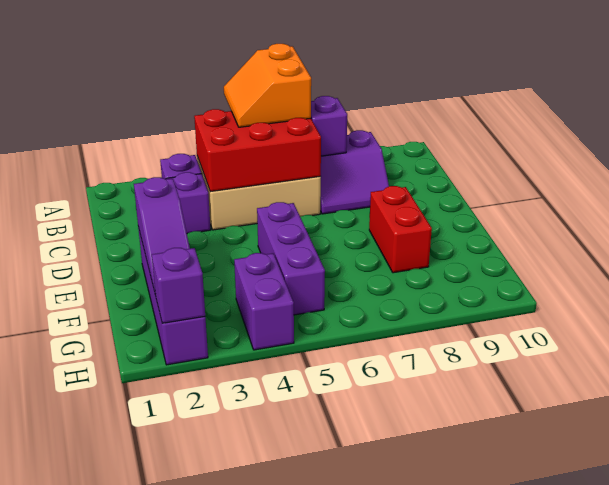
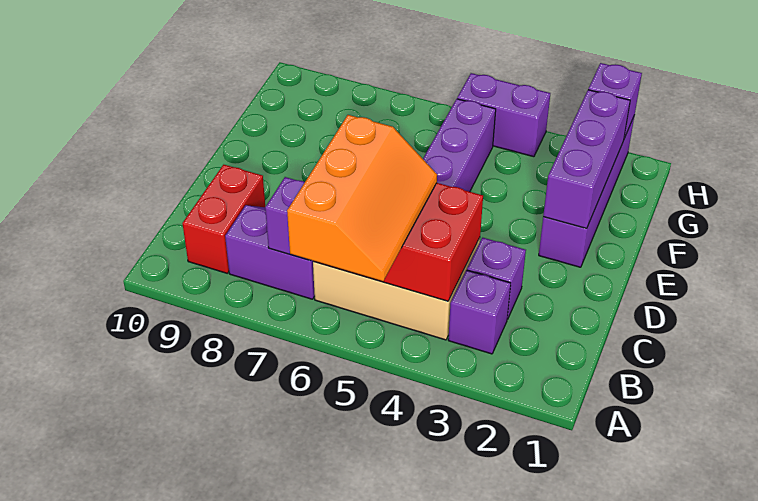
orange 2x2 slope [224,44,311,127] -> orange 2x3 slope [287,115,437,281]
purple 1x3 slope [134,177,190,295] -> purple 1x3 brick [543,90,630,228]
red 1x2 brick [369,186,432,273] -> red 1x2 brick moved to [182,165,265,273]
purple 1x2 brick [234,253,294,350] -> purple 1x2 brick turned to [457,73,550,157]

